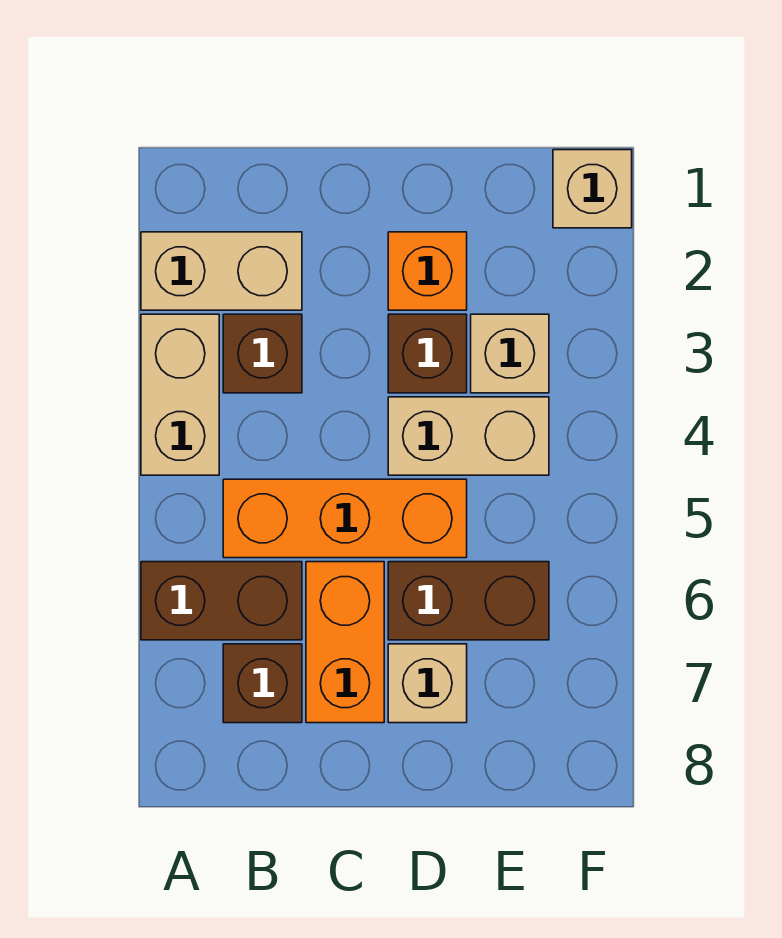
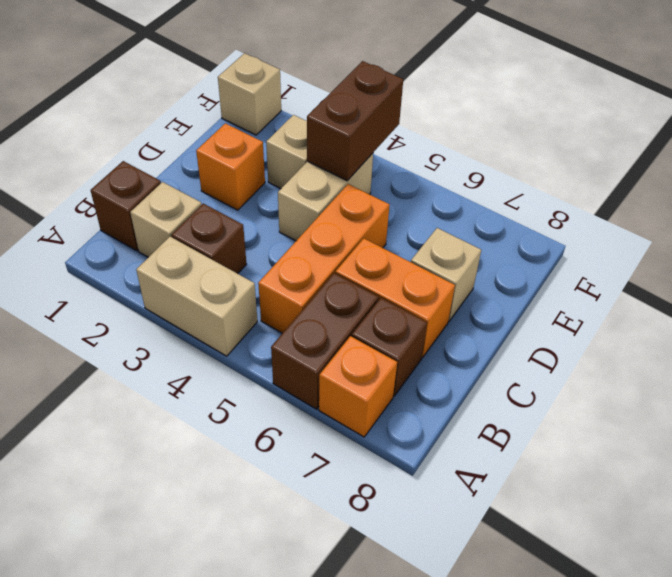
tan 1x2 brick [141,232,302,310] -> tan 1x1 brick [130,182,201,257]
none -> orange 1x1 brick [319,336,397,437]
brown 1x1 brick [388,314,467,393] -> brown 1x1 brick moved to [91,161,161,251]
brown 1x2 brick [388,562,549,640] -> brown 1x2 brick moved to [307,61,403,181]

